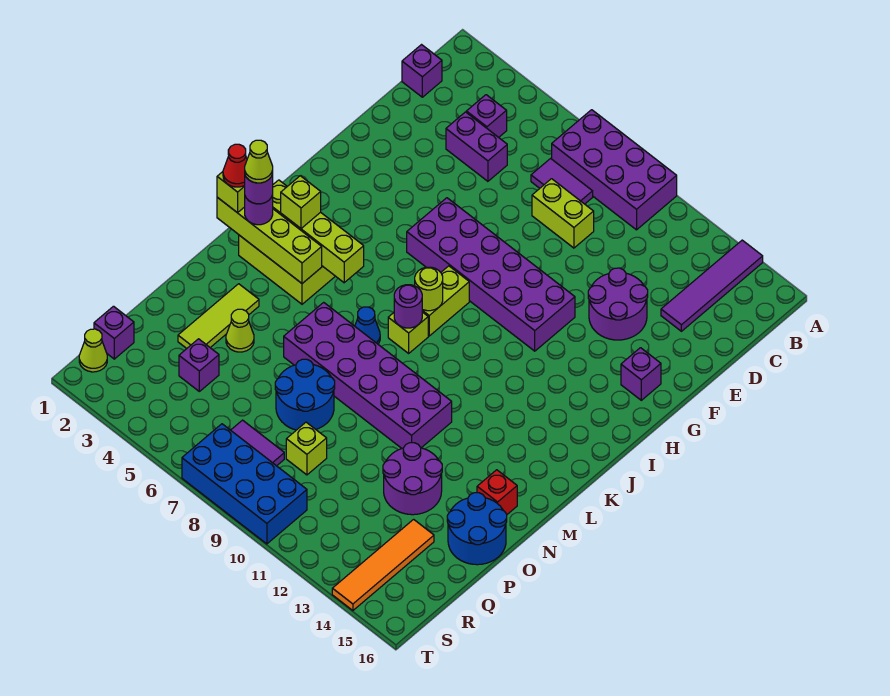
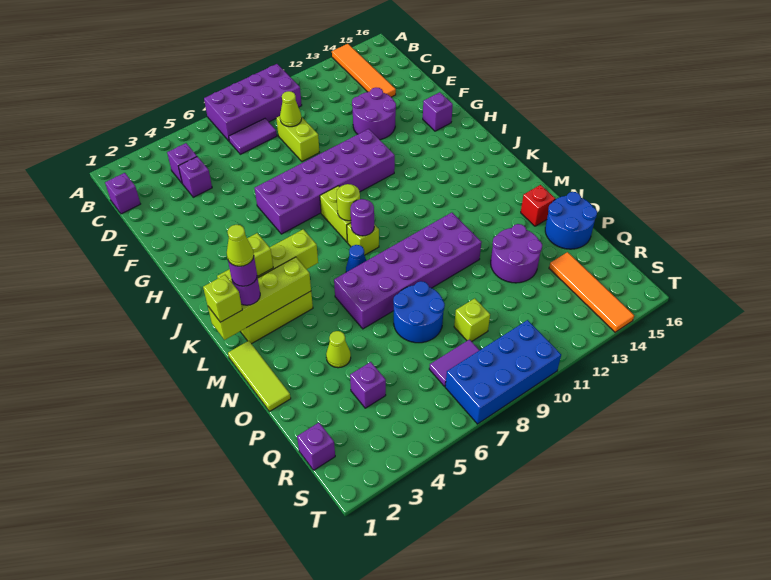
purple 1x4 tile [661,240,763,331] -> orange 1x4 tile [332,44,396,97]
purple 1x2 brick [446,112,507,181] -> purple 1x1 brick [179,157,212,197]
lime 1x2 brick [532,179,594,248] -> lime 1x2 brick turned to [276,116,319,162]
red 1x1 cone [223,144,247,187] -> none
lime 1x3 tile [178,284,259,348] -> lime 1x3 tile moved to [228,341,291,412]
lime 1x1 cone [79,329,107,372] -> lime 1x1 cone moved to [280,91,302,127]

